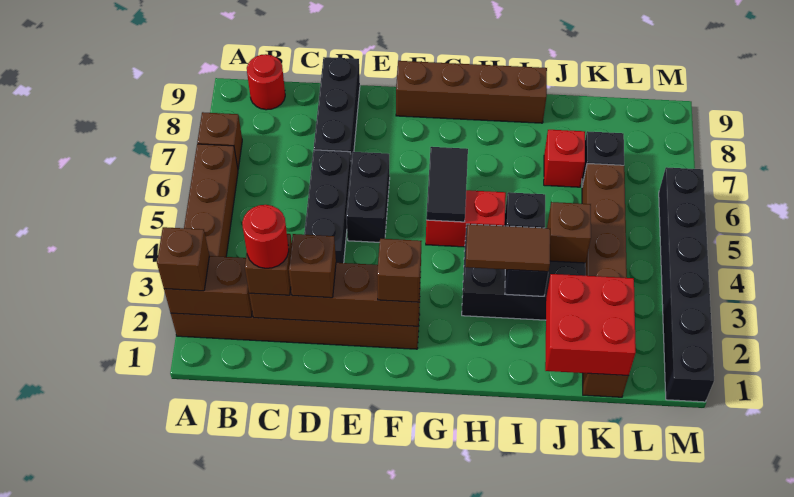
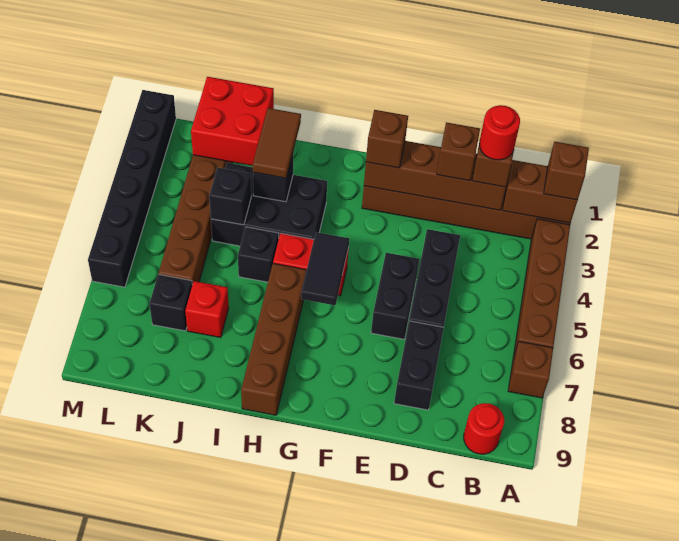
black 1x3 brick [314,57,360,160] -> black 1x2 brick [394,321,444,410]
brown 1x4 brick [396,61,547,123] -> brown 1x4 brick turned to [241,263,306,415]
brown 1x2 tile [465,224,550,272] -> brown 1x2 tile turned to [253,108,301,178]
brown 1x1 brick [547,202,591,263] -> black 1x1 brick [209,168,251,225]

